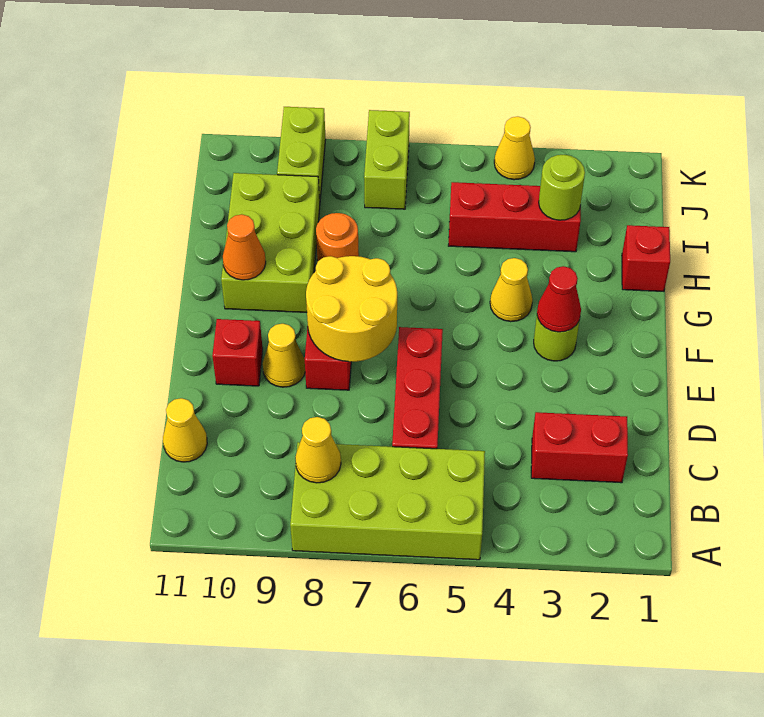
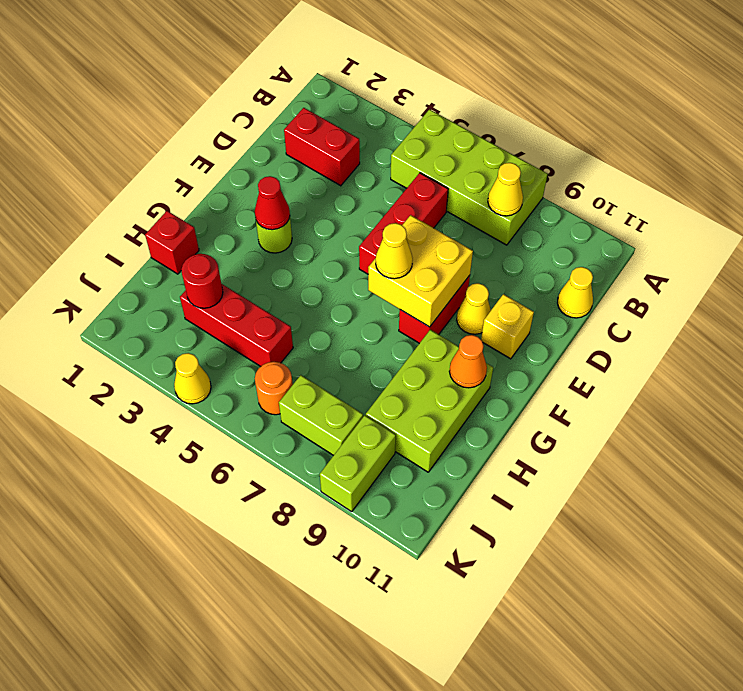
yellow 2x2 round brick [306,256,397,362] -> yellow 2x2 brick [368,215,473,327]
red 1x1 brick [212,319,263,386] -> yellow 1x1 brick [481,294,534,359]
yellow 1x1 cone [490,258,532,322] -> yellow 1x1 cone moved to [376,223,413,279]
orange 1x1 round brick [316,213,359,261] -> orange 1x1 round brick moved to [255,362,293,415]
lime 1x1 round brick [539,155,585,220] -> red 1x1 round brick [181,254,223,308]
lime 1x2 brick [364,110,410,209] -> lime 1x2 brick turned to [279,375,363,456]

